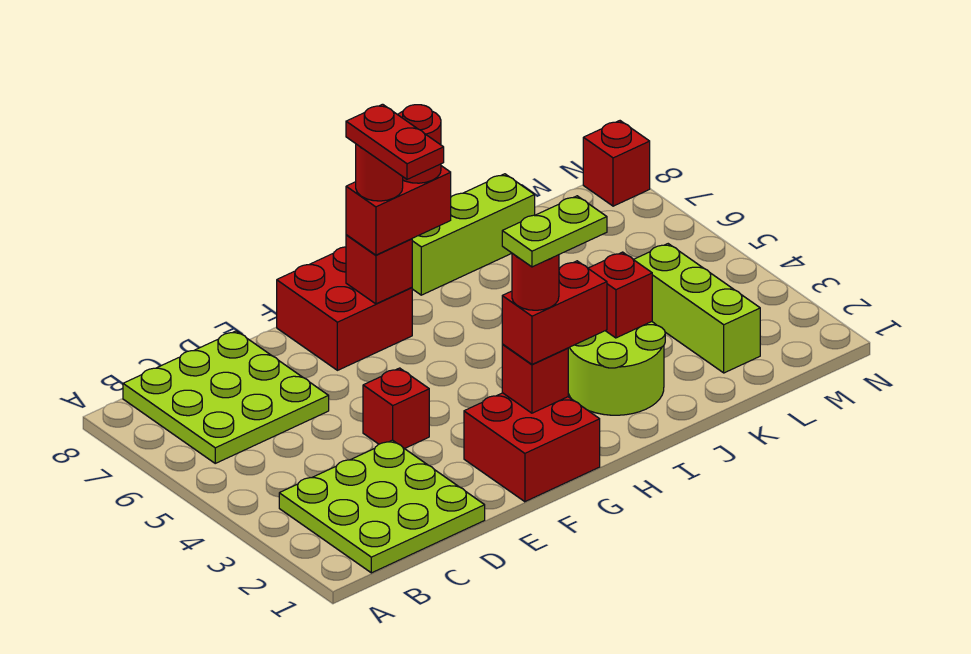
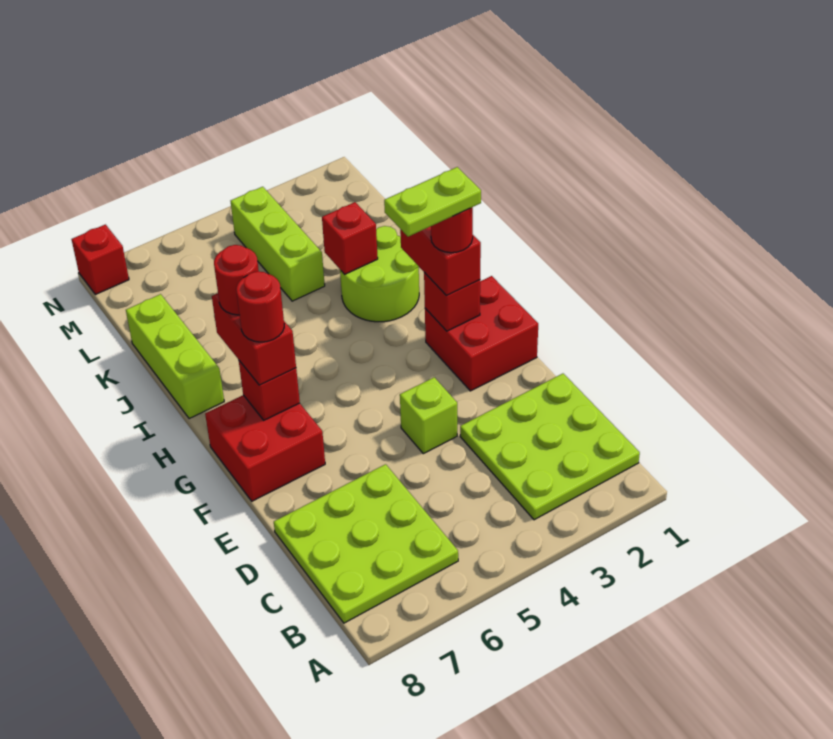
red 1x1 brick [363,368,429,449] -> lime 1x1 brick [400,377,457,454]
lime 1x2 plate [502,196,607,267] -> lime 1x2 plate turned to [384,167,481,237]
red 1x2 plate [346,104,444,179] -> none
lime 1x3 brick [633,244,760,373] -> lime 1x3 brick turned to [231,187,325,301]

